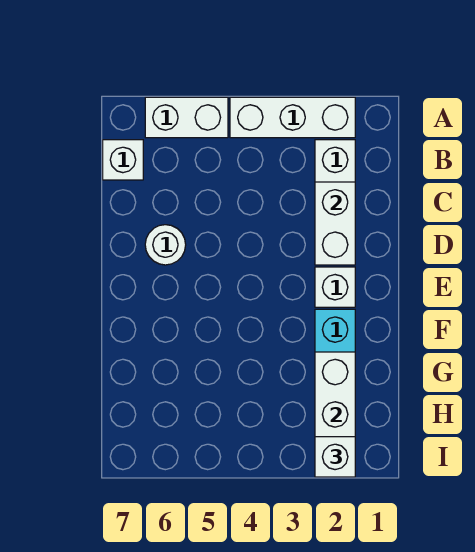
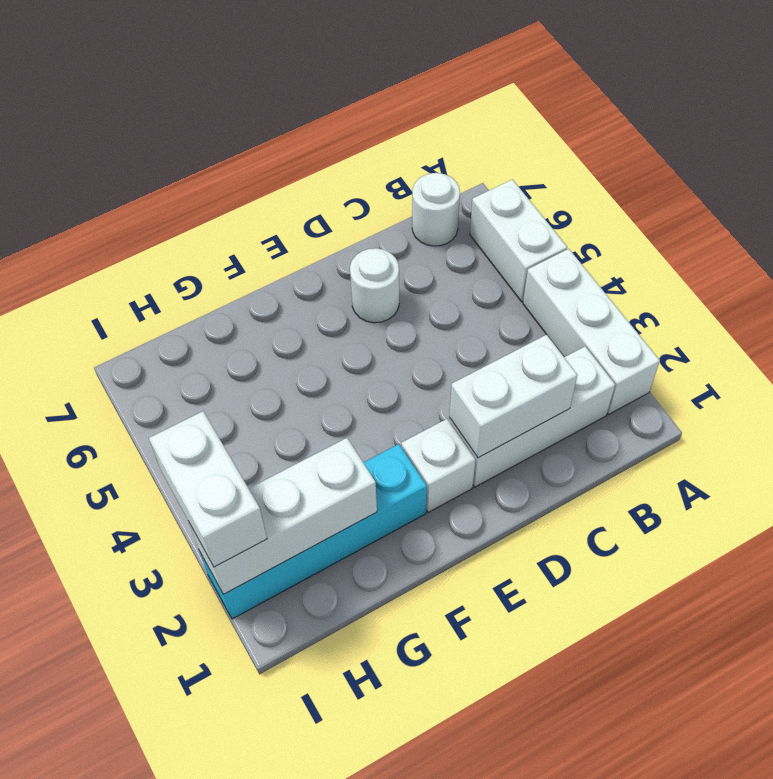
white 1x1 brick [103,140,143,180] -> white 1x1 round brick [412,173,460,246]
white 1x1 brick [315,437,355,477] -> white 1x2 brick [149,411,267,567]

